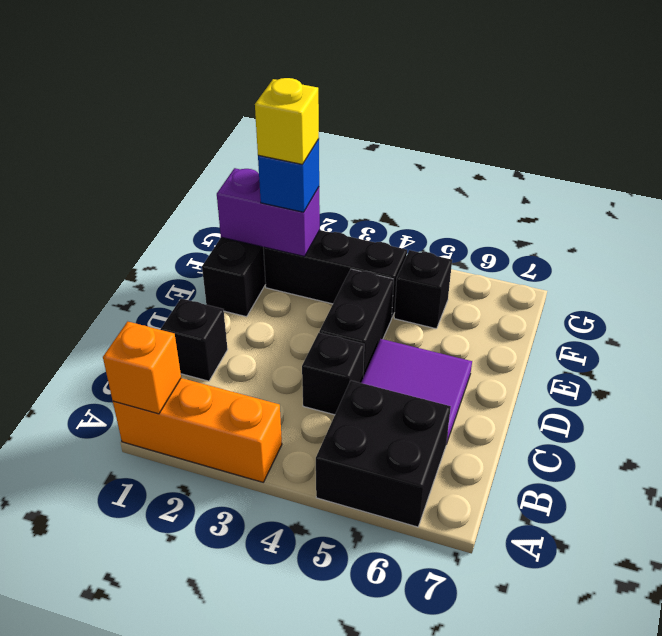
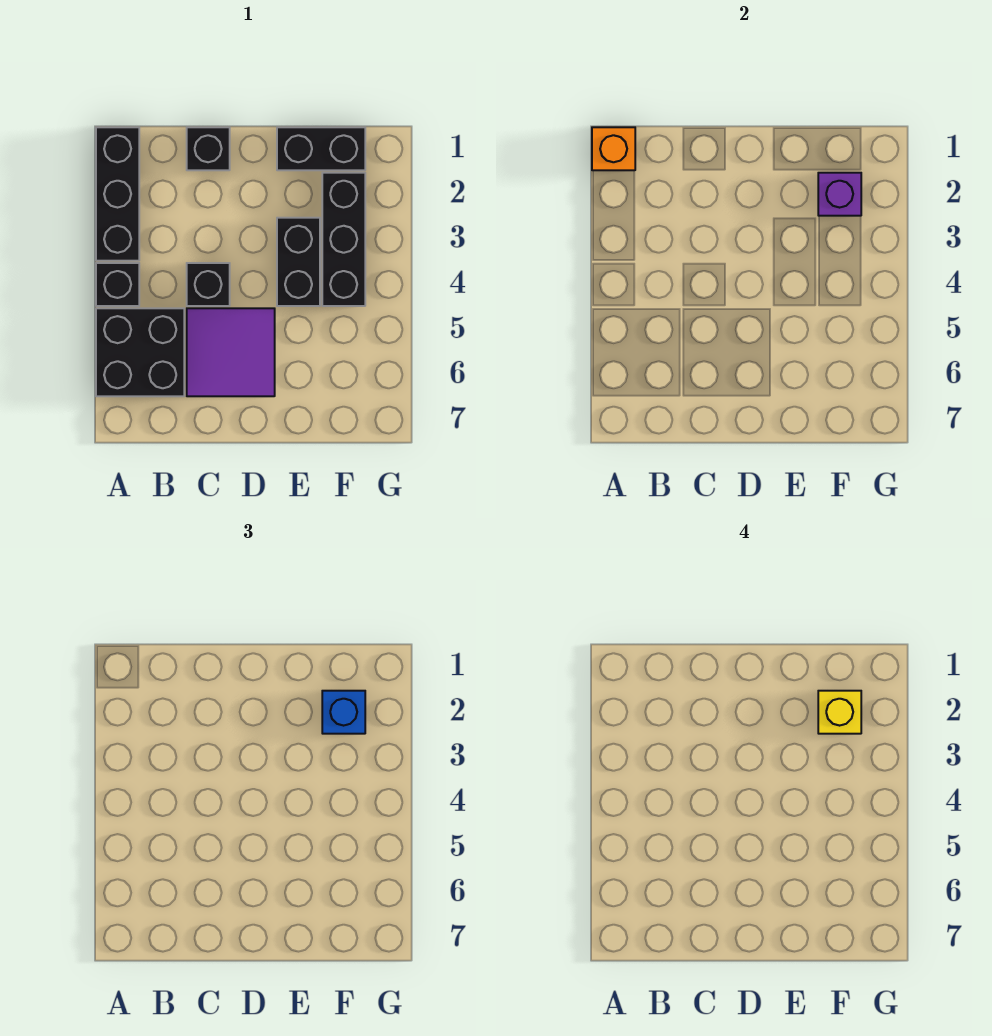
orange 1x3 brick [113,378,282,482] -> black 1x3 brick [96,127,139,261]
black 1x2 brick [319,269,394,377] -> black 1x2 brick turned to [277,218,320,306]
purple 1x2 brick [217,168,320,256] -> purple 1x1 brick [818,173,861,216]
black 1x1 brick [394,250,452,329] -> black 1x1 brick moved to [96,263,139,306]

